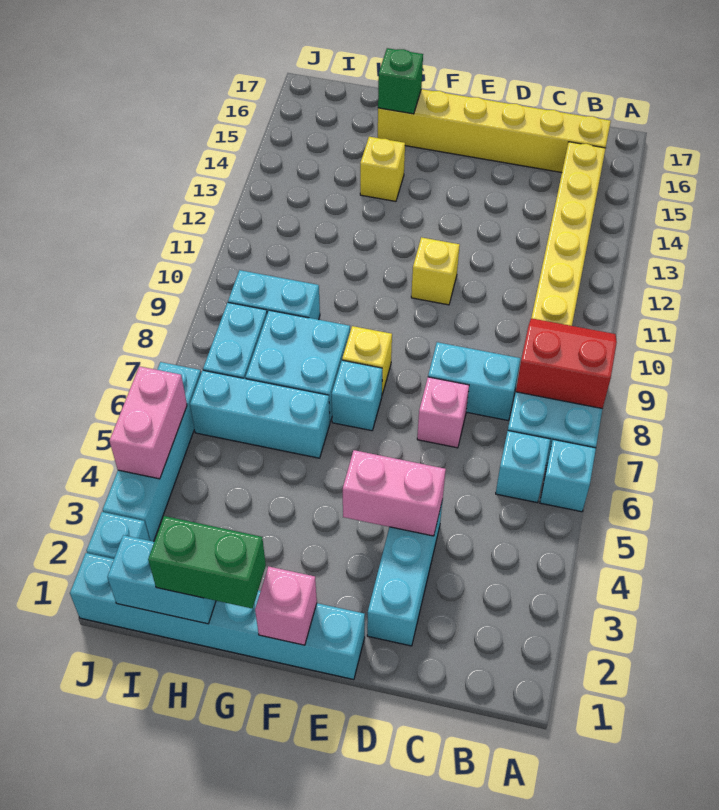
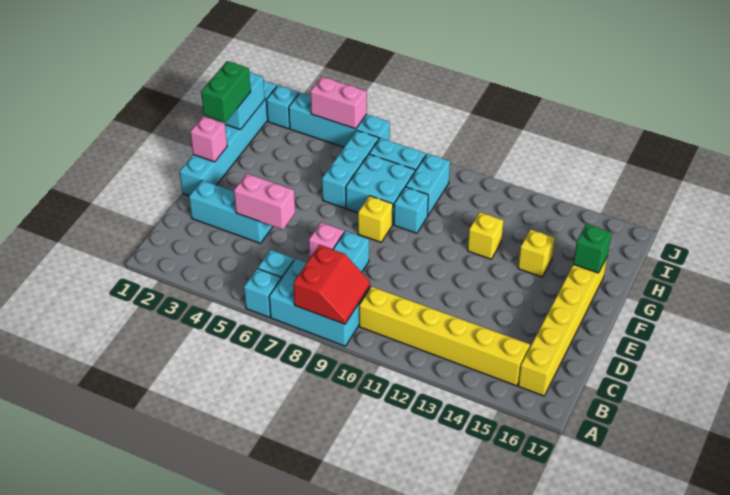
pink 1x2 brick [343,450,446,536] -> pink 1x2 brick turned to [234,174,295,230]
yellow 1x1 brick [411,237,460,305] -> yellow 1x1 brick moved to [468,212,503,259]
cyan 1x1 brick [332,360,382,431] -> cyan 1x1 brick moved to [394,187,428,233]

